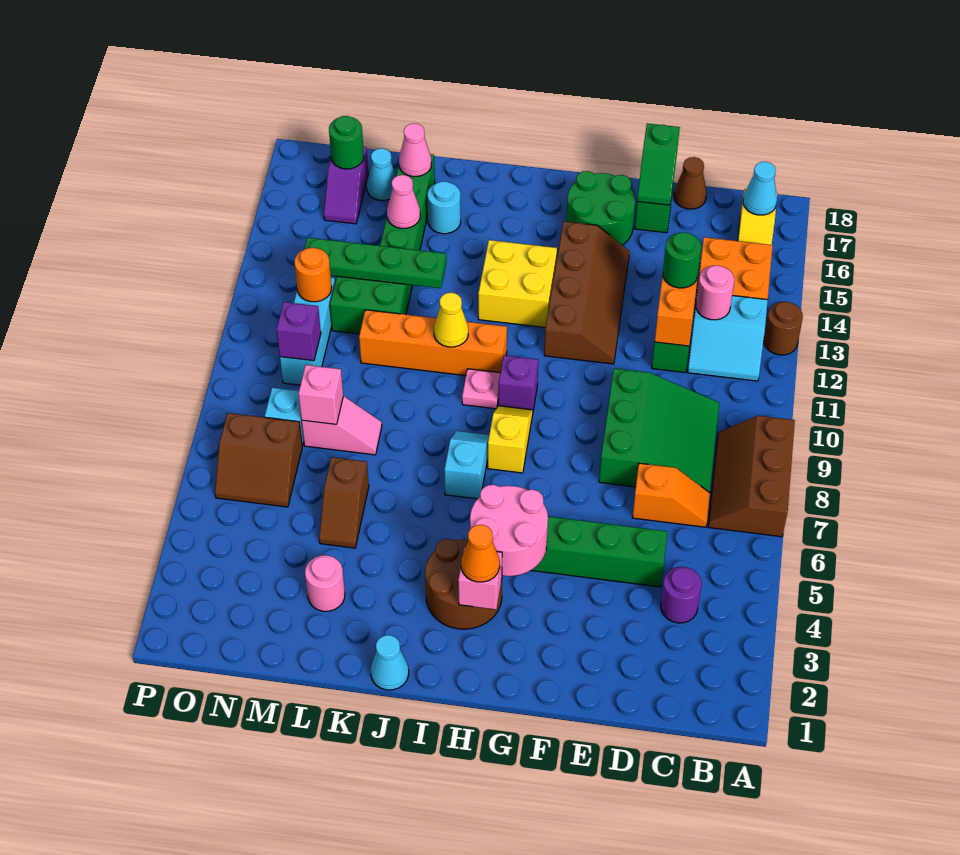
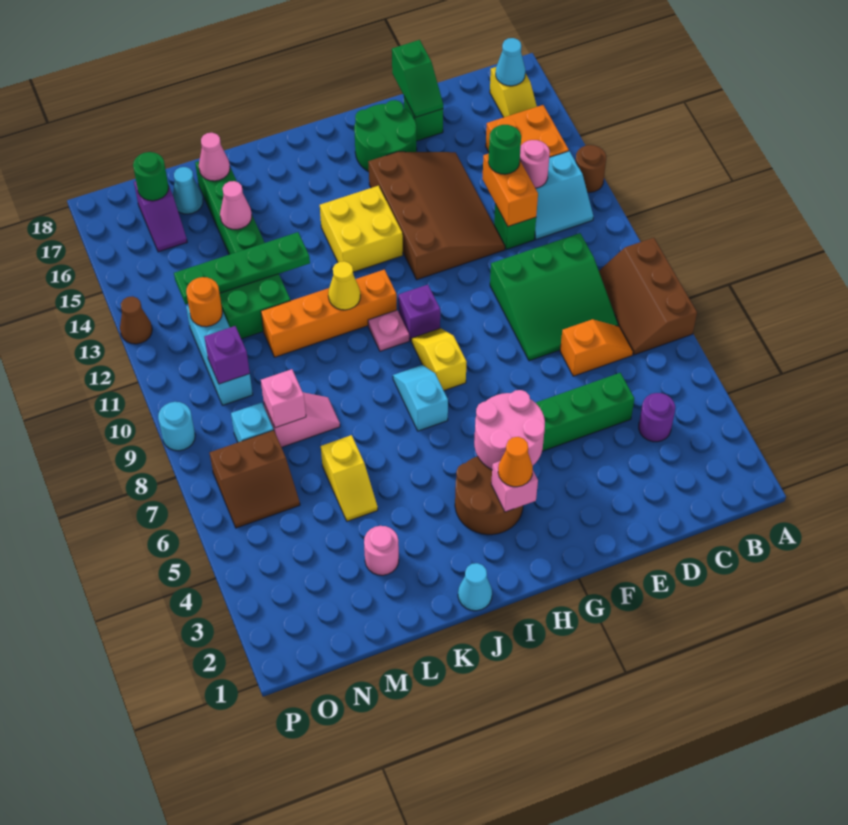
green 3x3 slope [599,368,719,493] -> green 3x3 slope turned to [490,233,619,361]
brown 1x1 cone [674,157,707,209] -> brown 1x1 cone moved to [120,296,152,344]
brown 2x4 slope [544,222,630,364] -> brown 3x4 slope [368,152,505,280]
cyan 1x1 round brick [428,181,461,234] -> cyan 1x1 round brick moved to [158,402,195,451]
brown 1x2 slope [319,457,369,548] -> yellow 1x2 slope [321,435,378,521]

